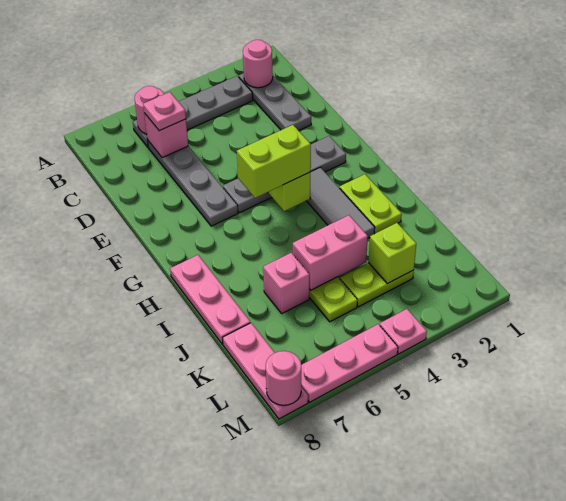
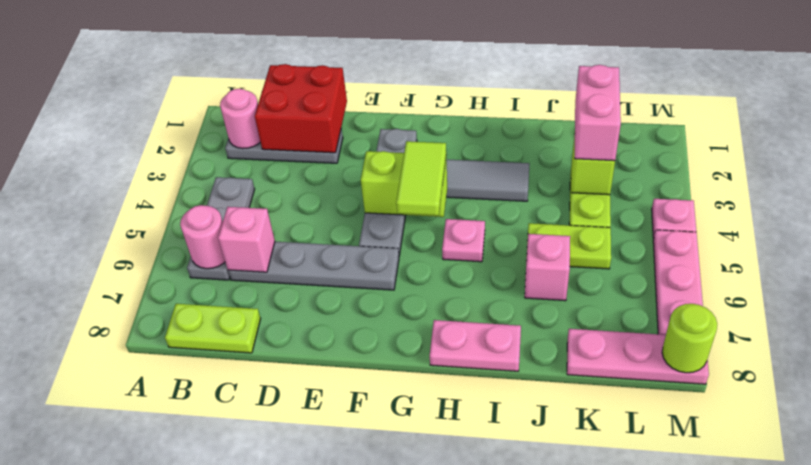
grey 1x4 plate [133,76,253,147] -> grey 1x3 plate [187,177,255,280]
none -> red 2x2 brick [255,64,347,153]
pink 1x1 plate [143,92,186,131] -> pink 1x1 plate moved to [442,219,485,262]
lime 1x2 brick [237,125,311,198] -> lime 1x2 tile [396,141,446,216]
lime 1x2 plate [340,174,402,234] -> lime 1x2 plate moved to [165,304,261,353]
pink 1x3 plate [170,255,250,344] -> pink 1x2 plate [430,320,521,371]
pink 1x2 brick [293,215,368,290] -> pink 1x2 brick moved to [575,65,621,161]
pink 1x1 round brick [266,351,301,405] -> lime 1x1 round brick [662,304,717,373]

